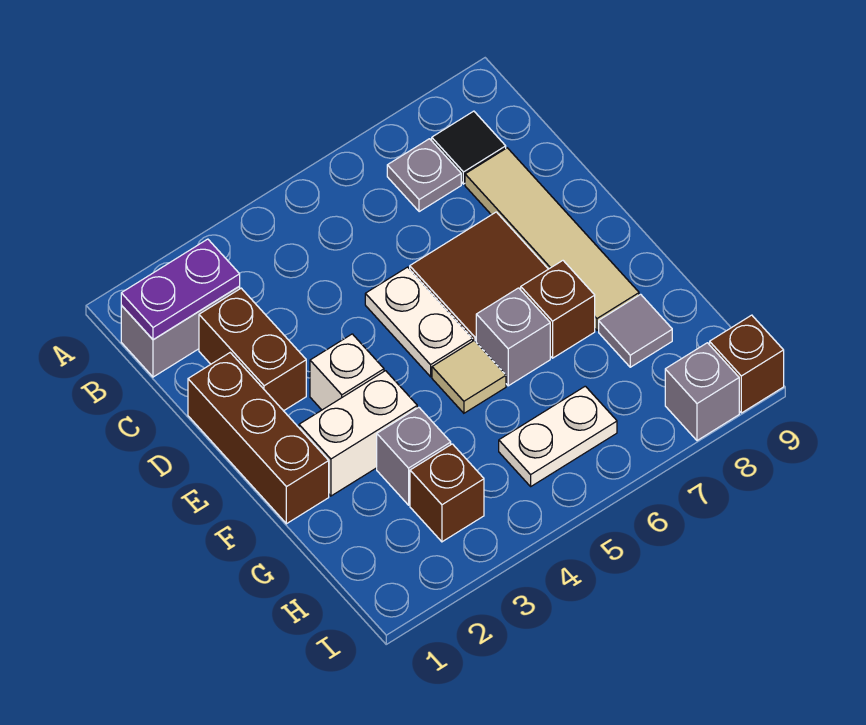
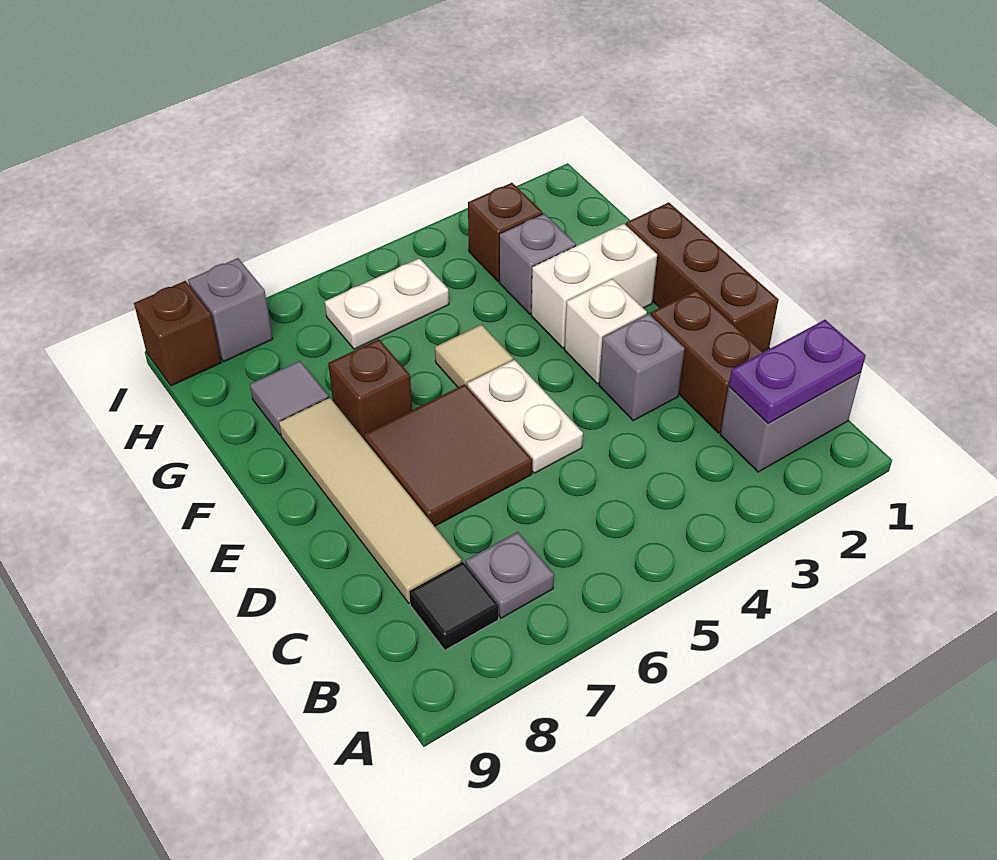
grey 1x1 brick [476,288,550,386] -> grey 1x1 brick moved to [599,314,685,421]

